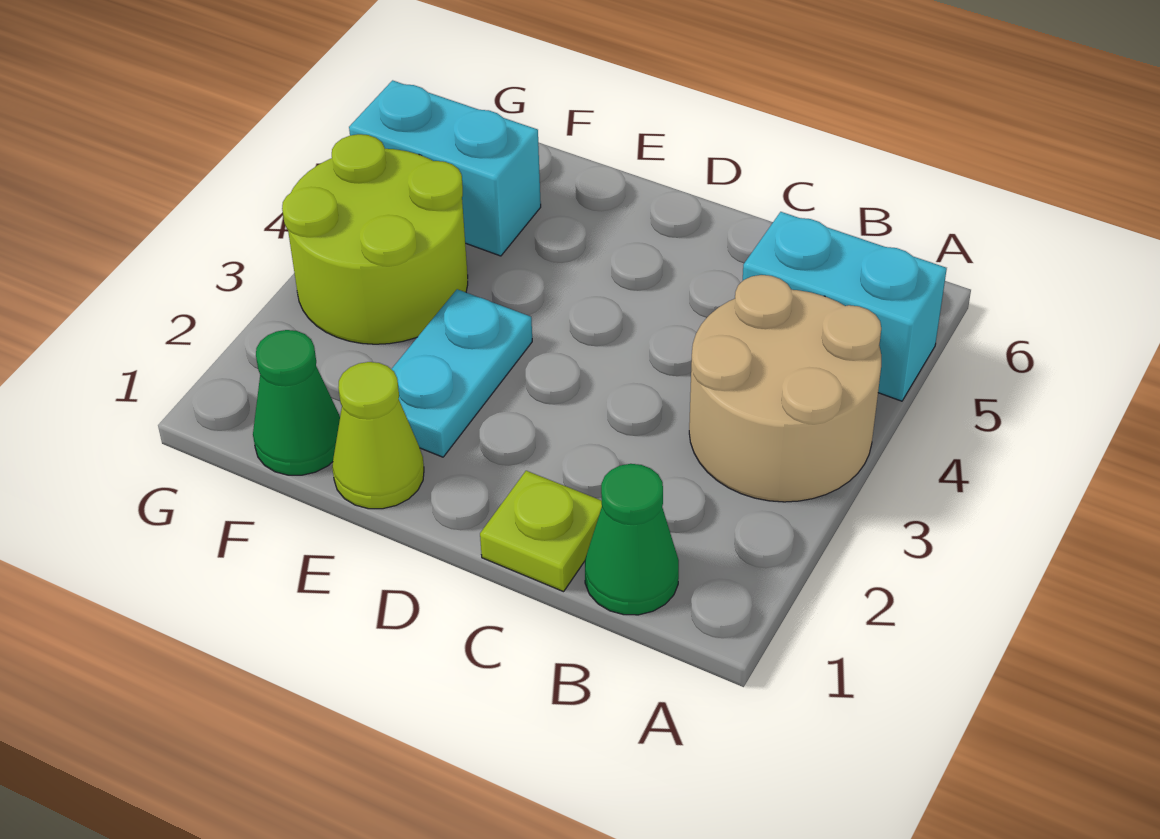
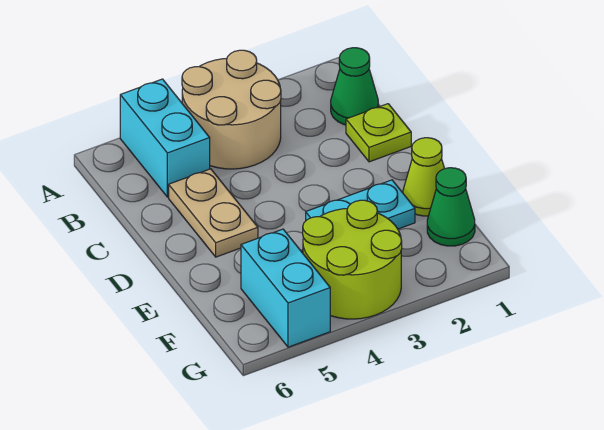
none -> tan 1x2 plate [169,169,258,257]

